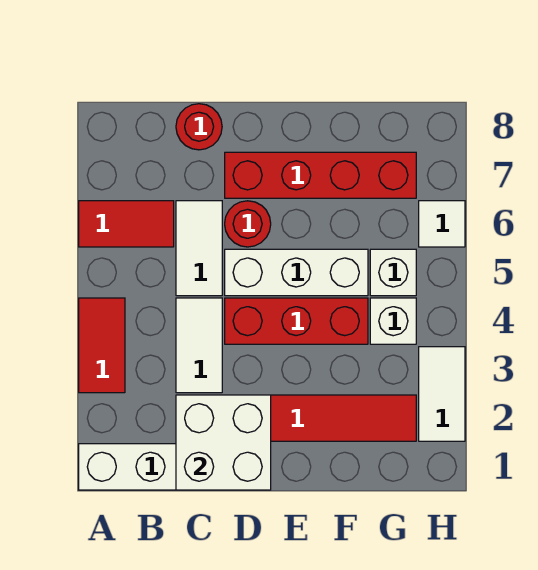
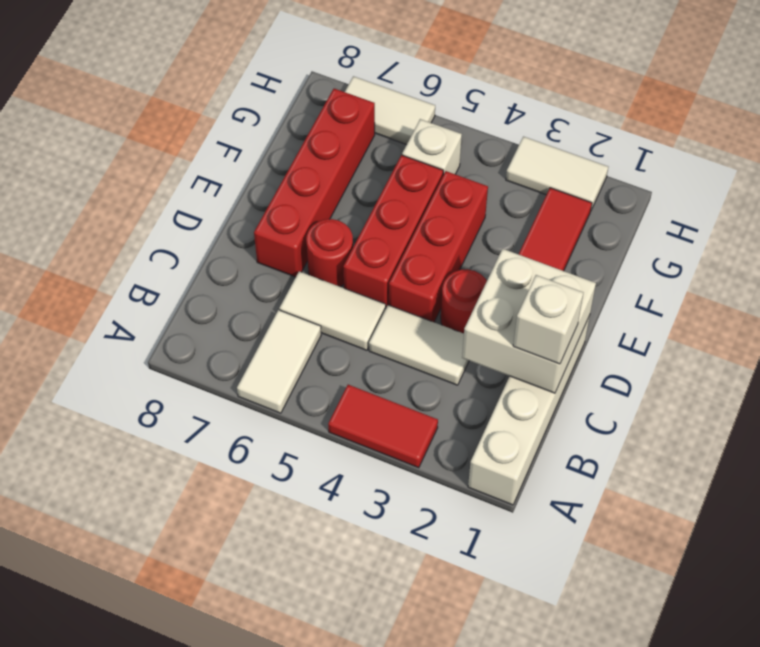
red 1x2 tile [79,201,174,247] -> white 1x2 tile [237,310,321,413]
red 1x1 round brick [176,104,222,150] -> red 1x1 round brick moved to [441,269,487,333]
white 1x3 brick [225,249,368,296] -> red 1x3 brick [343,155,443,307]
white 1x1 brick [370,298,416,344] -> white 1x1 brick moved to [513,275,583,364]
white 1x1 tile [419,201,465,247] -> white 1x2 tile [345,76,435,145]

